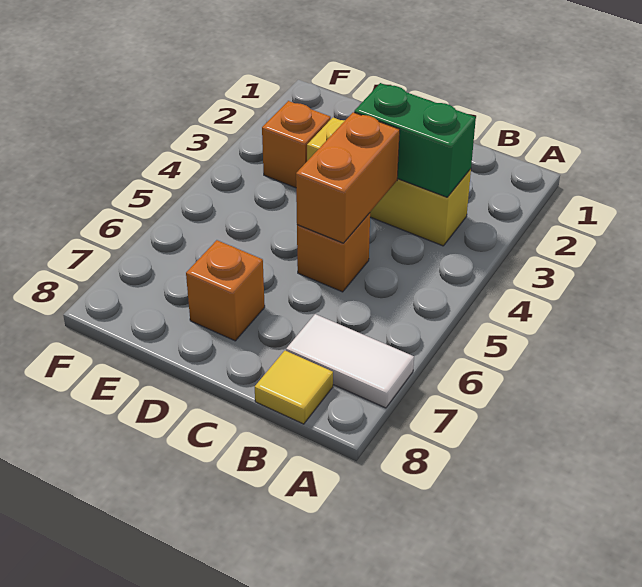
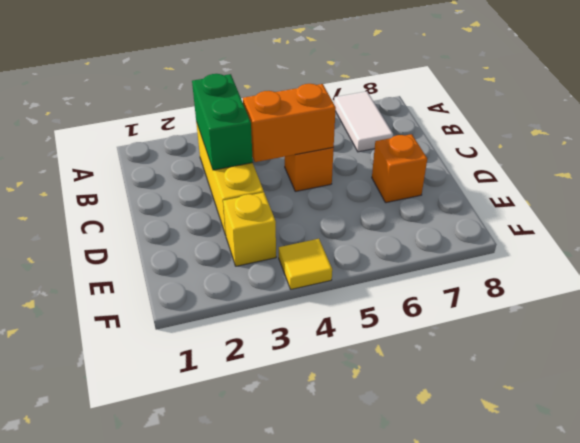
yellow 1x1 tile [255,351,333,424] -> yellow 1x1 tile moved to [279,239,332,289]
orange 1x1 brick [262,101,331,188] -> yellow 1x1 brick [223,192,276,266]

